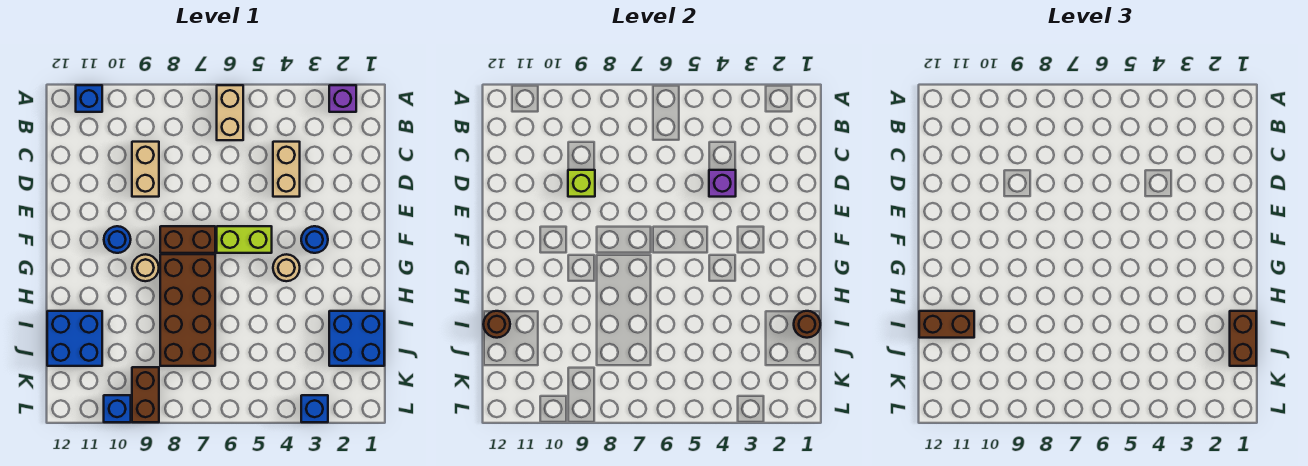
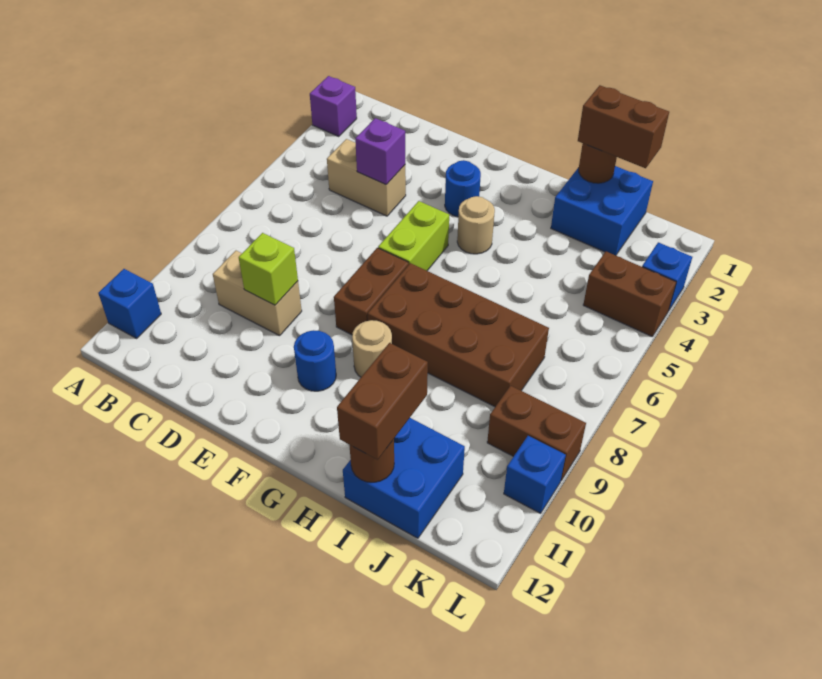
tan 1x2 brick [217,85,243,140] -> none
none -> brown 1x2 brick [583,252,676,337]

